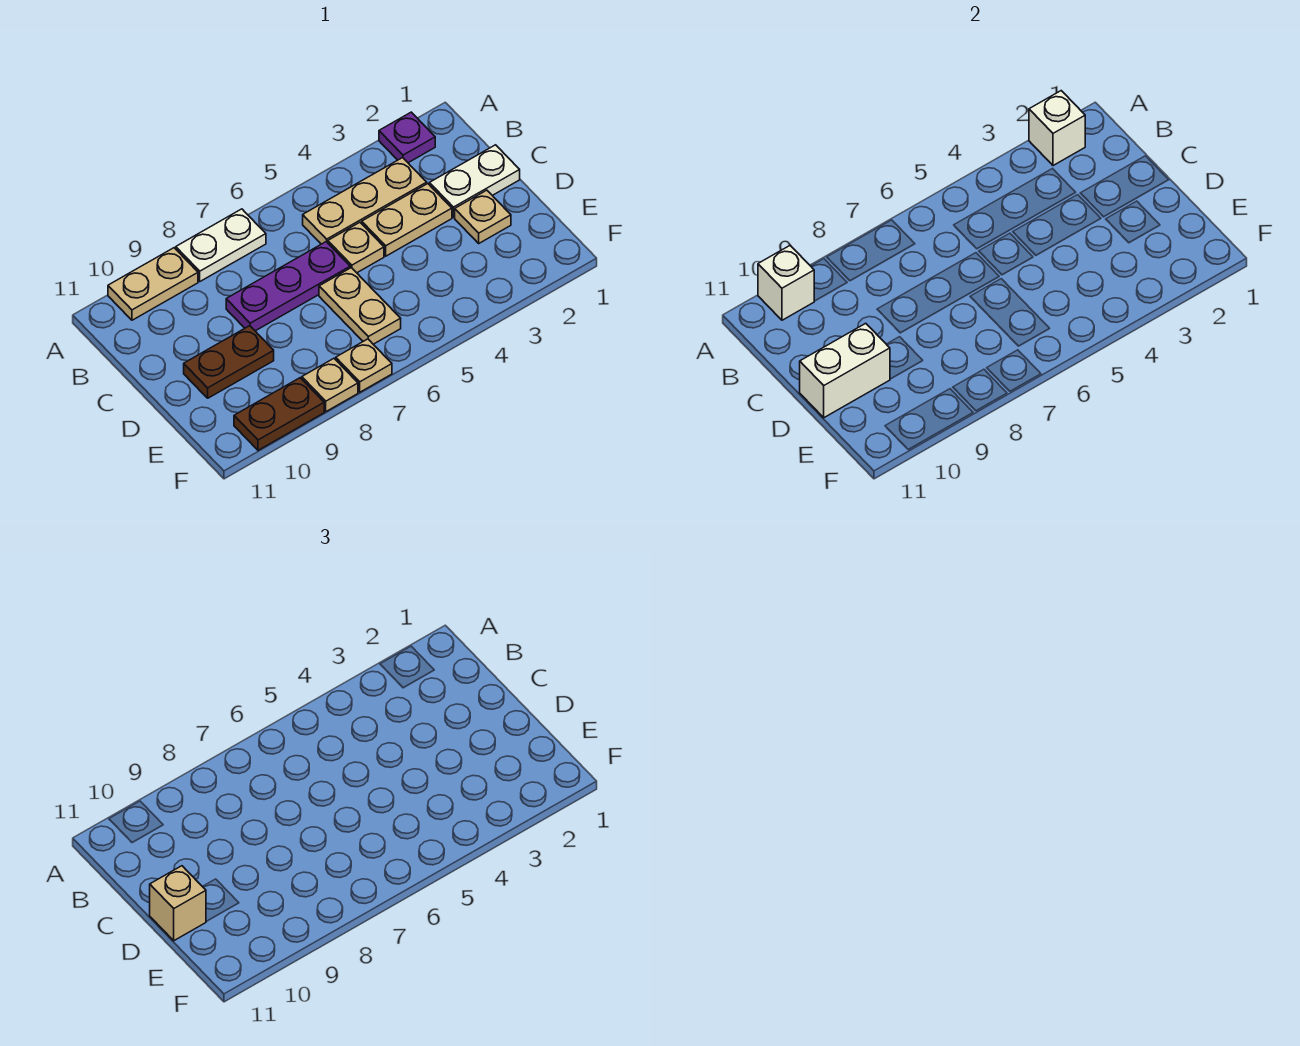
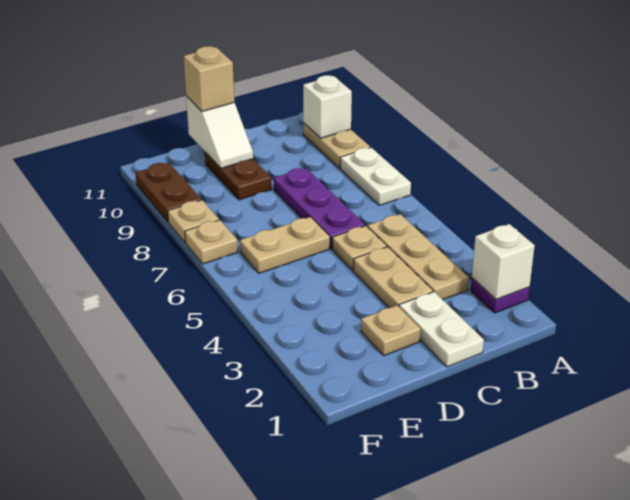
white 1x2 brick [800,323,890,418] -> white 1x2 slope [186,96,253,168]

